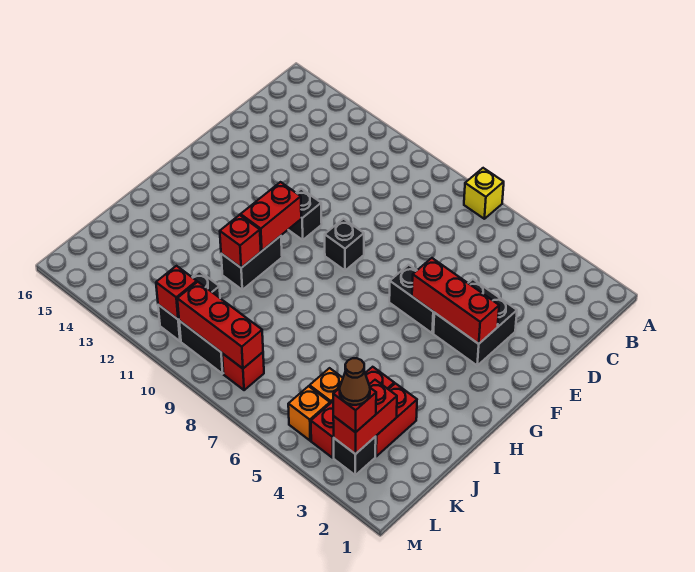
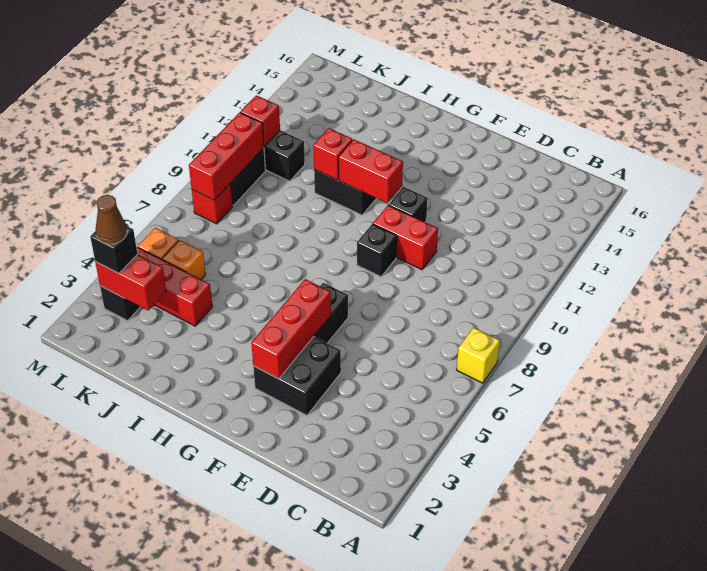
red 1x2 brick [375,383,417,456] -> red 1x2 brick moved to [373,205,438,270]
red 1x1 brick [333,388,376,432] -> black 1x1 brick [90,226,137,274]

